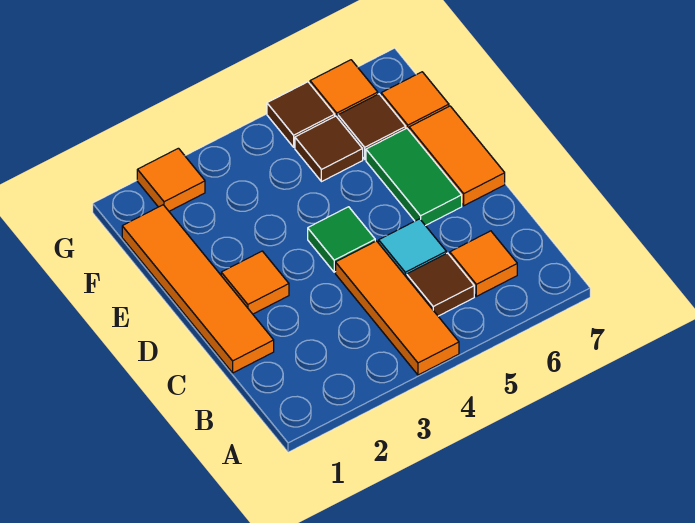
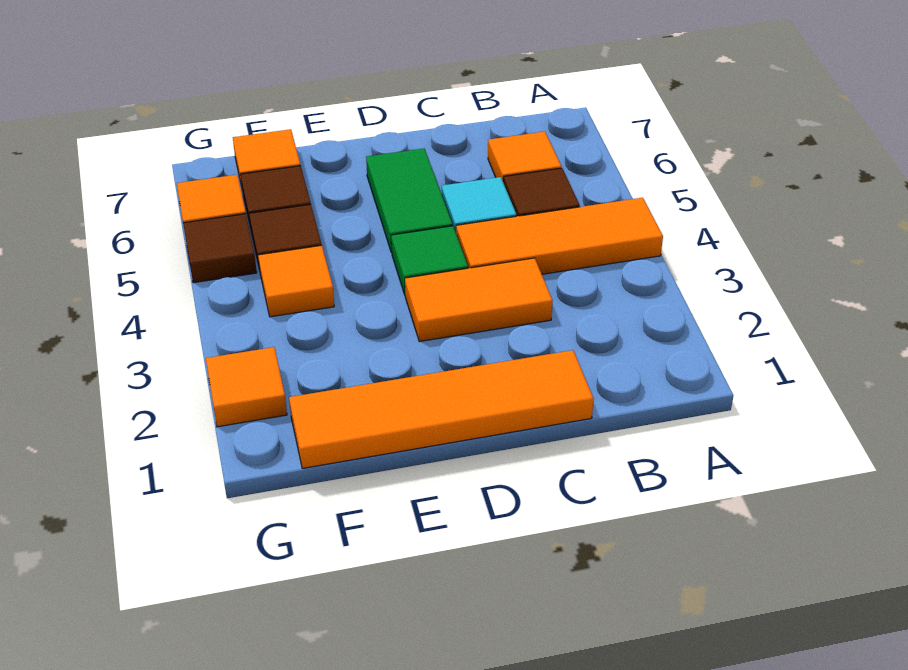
orange 1x1 tile [221,251,289,314] -> orange 1x1 tile moved to [258,245,334,317]
green 1x2 tile [366,128,462,226] -> green 1x2 tile turned to [366,148,452,252]
orange 1x2 tile [409,106,505,206] -> orange 1x2 tile moved to [405,258,553,342]

